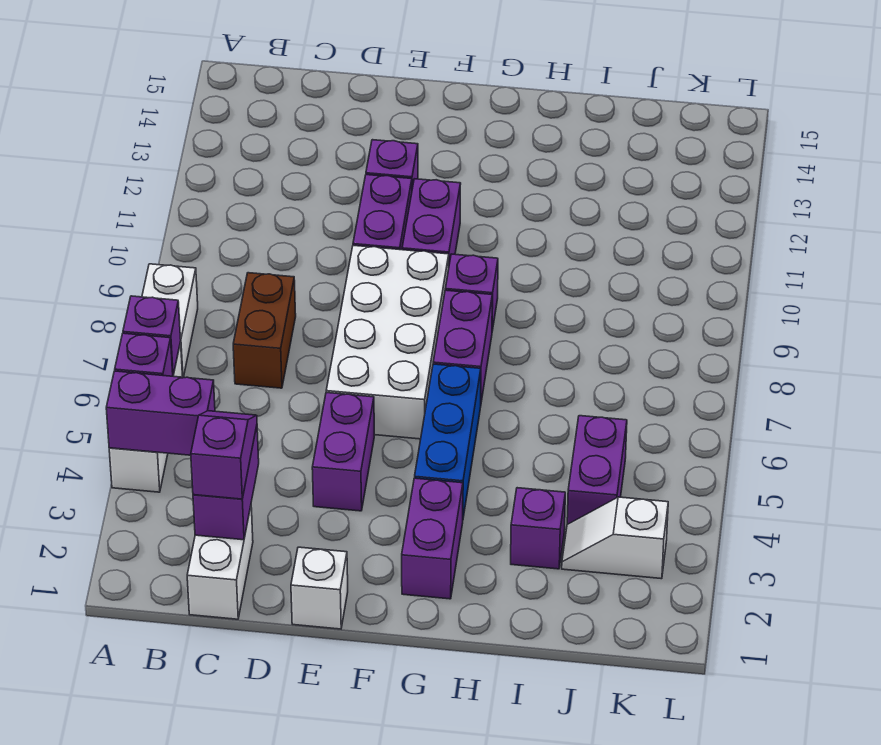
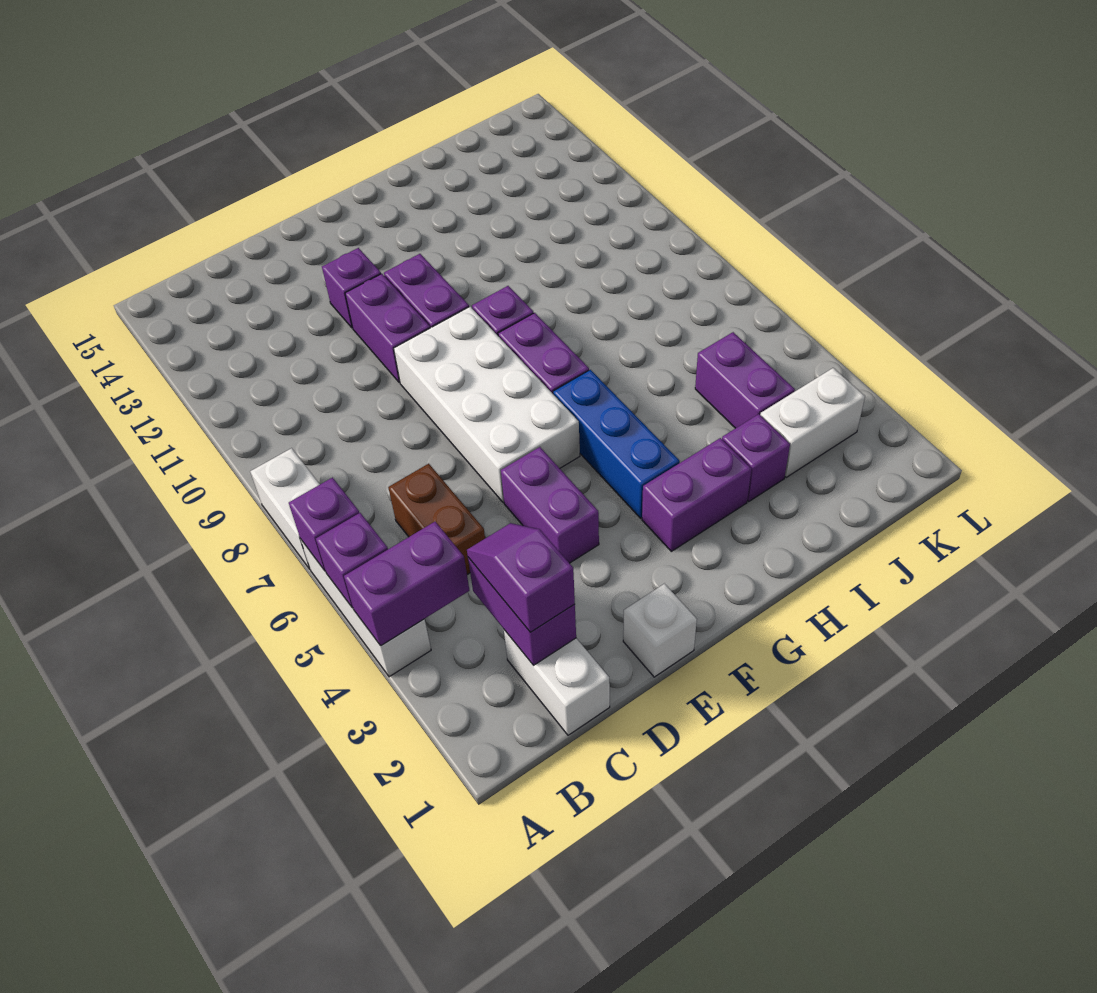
brown 1x2 brick [233,273,296,388] -> brown 1x2 brick moved to [388,464,485,575]
purple 1x2 brick [402,478,463,599] -> purple 1x2 brick turned to [642,438,751,551]
white 1x2 slope [562,497,668,579] -> white 1x2 brick [760,368,865,478]

